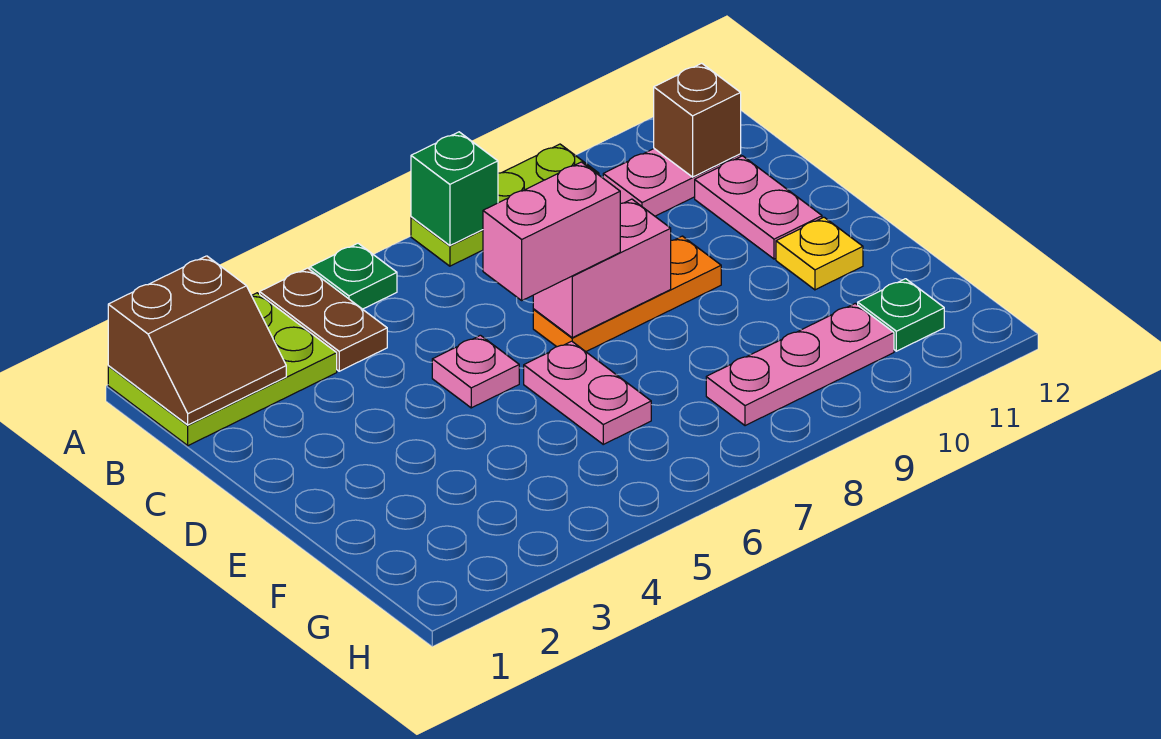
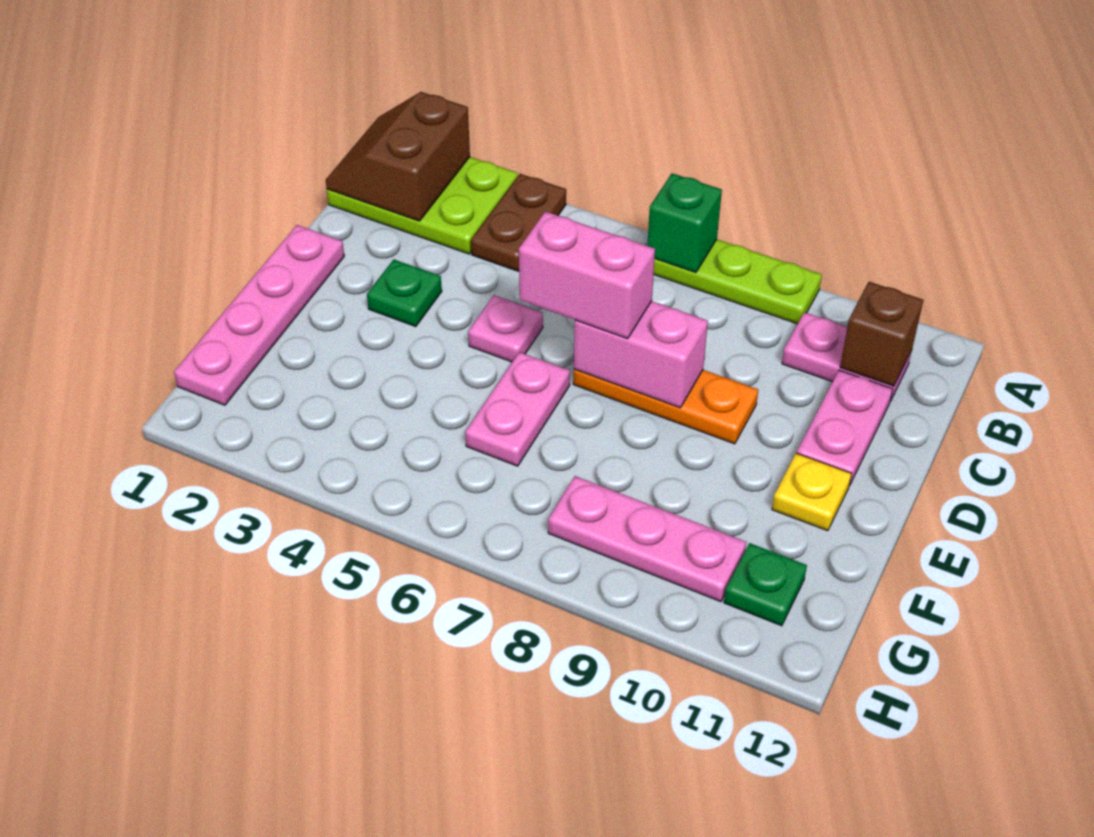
brown 2x2 slope [108,256,286,425] -> brown 2x2 slope turned to [326,92,470,221]
green 1x1 plate [310,243,397,309] -> green 1x1 plate moved to [367,259,442,327]
none -> pink 1x4 plate [174,225,344,405]

